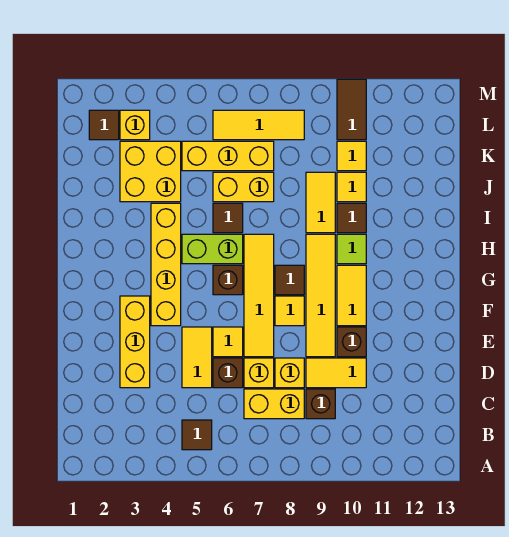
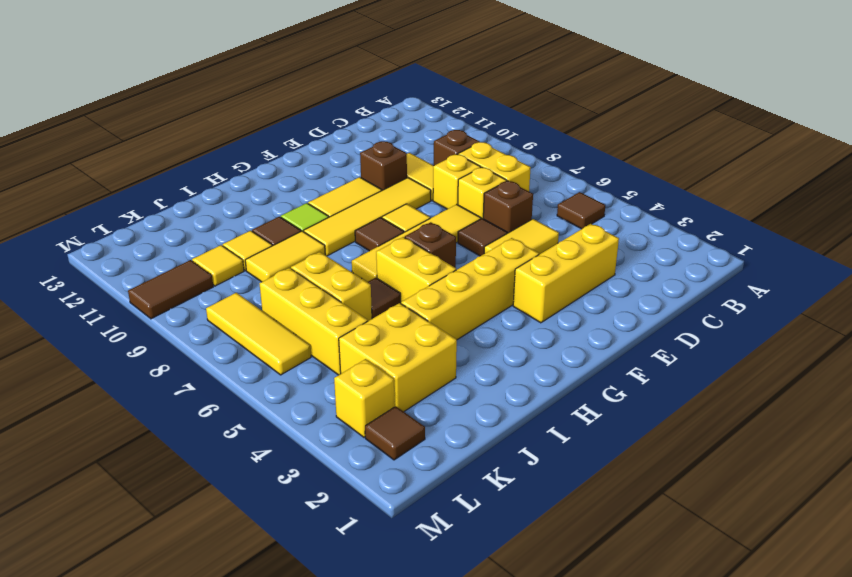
yellow 1x1 tile [213,327,243,357] -> brown 1x1 tile [458,218,507,256]
lime 1x2 brick [182,234,243,264] -> yellow 1x2 brick [376,237,456,302]

